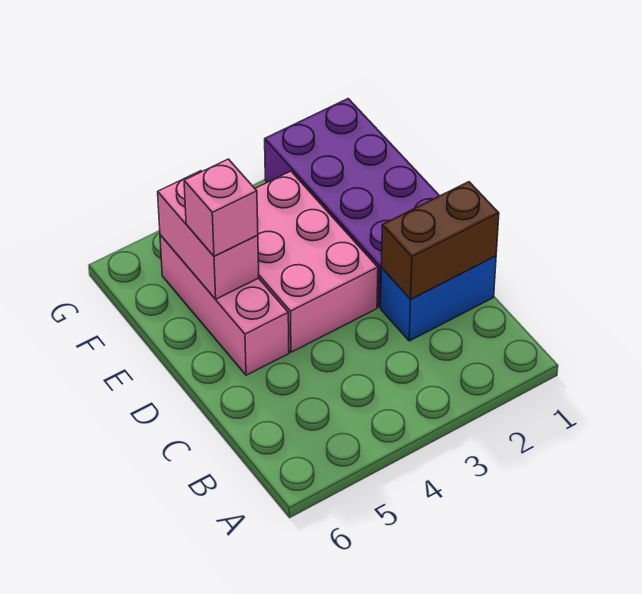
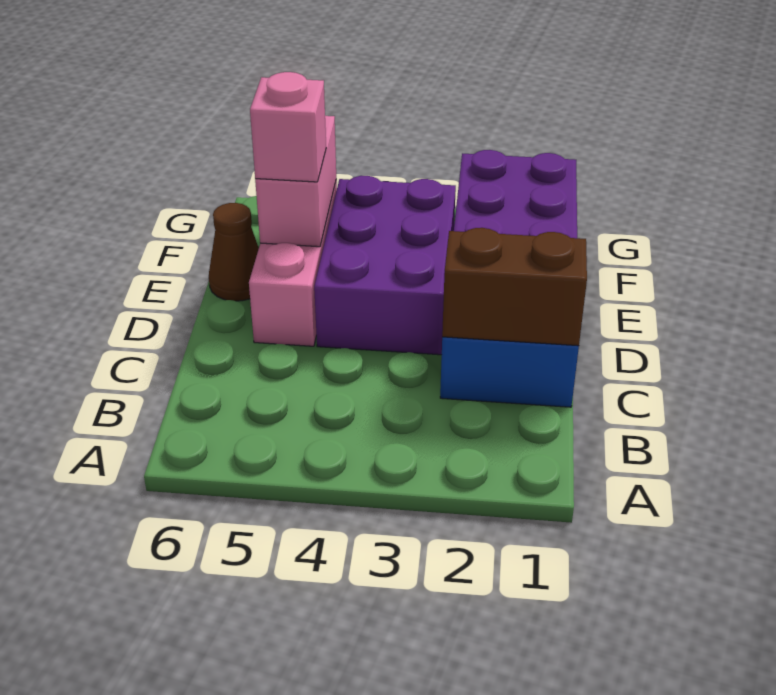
pink 2x3 brick [255,171,378,352] -> purple 2x3 brick [314,176,456,355]
none -> brown 1x1 cone [209,203,259,301]

